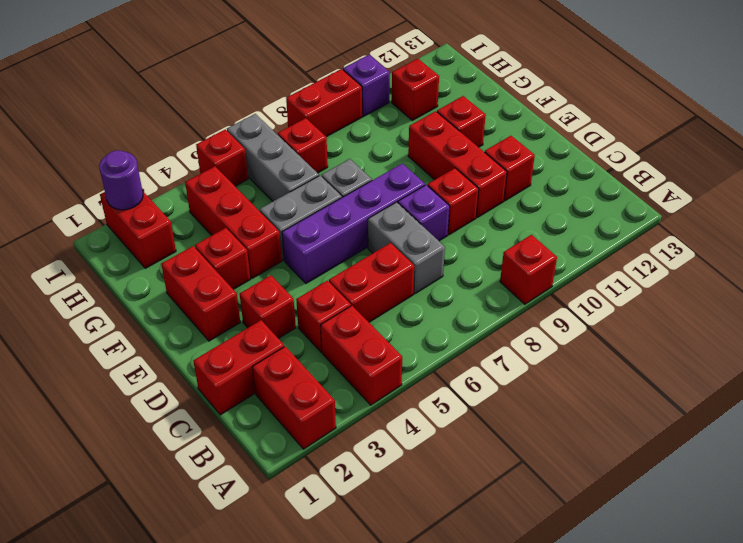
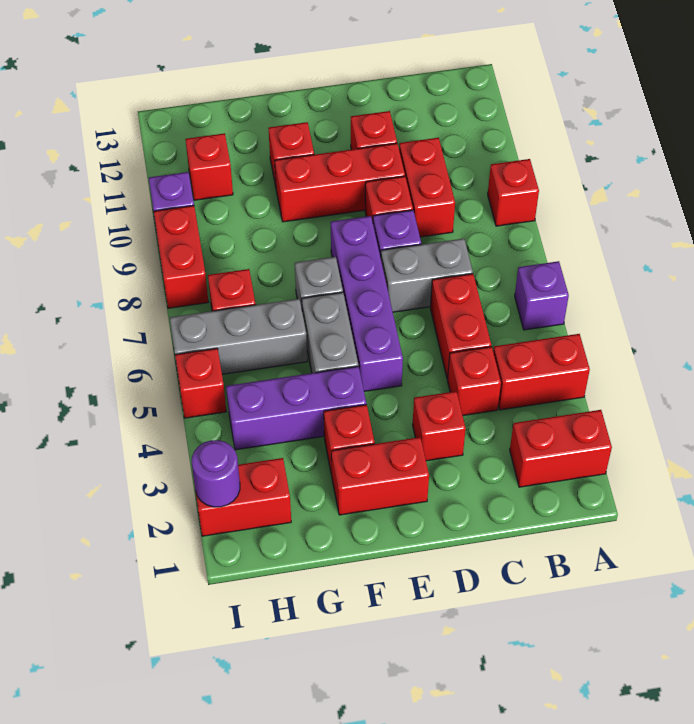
none -> purple 1x1 brick [515,261,569,330]
red 1x2 brick [193,320,284,415] -> red 1x2 brick moved to [399,138,455,237]
red 1x3 brick [185,166,282,278] -> purple 1x3 brick [226,366,366,450]

